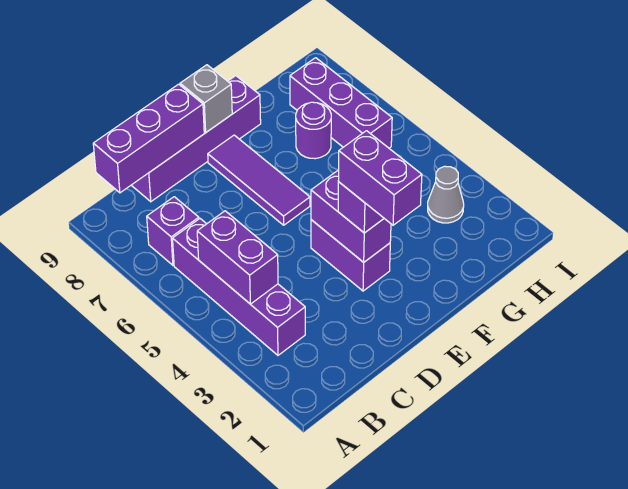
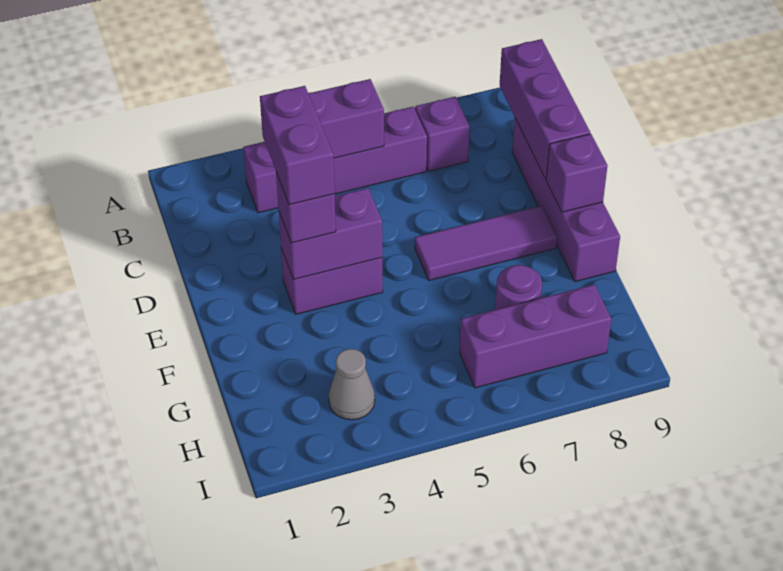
purple 1x2 brick [338,131,422,225] -> purple 1x2 brick turned to [260,86,335,205]
grey 1x1 brick [180,65,232,132] -> purple 1x1 brick [546,134,608,212]

